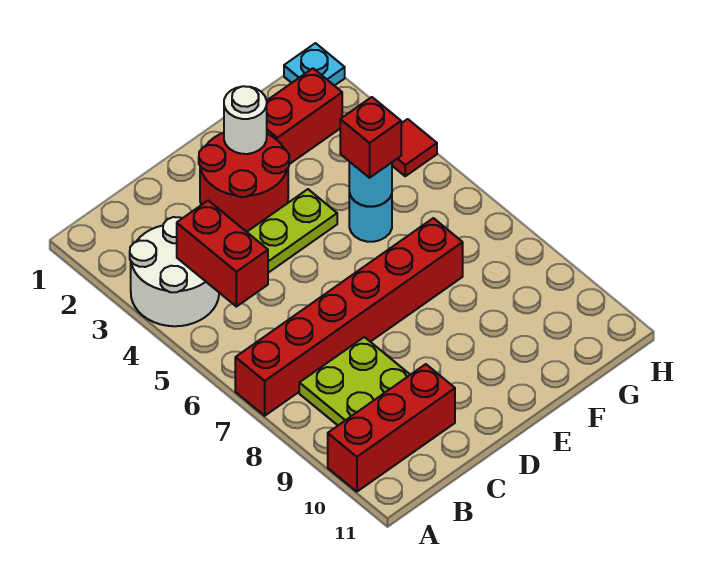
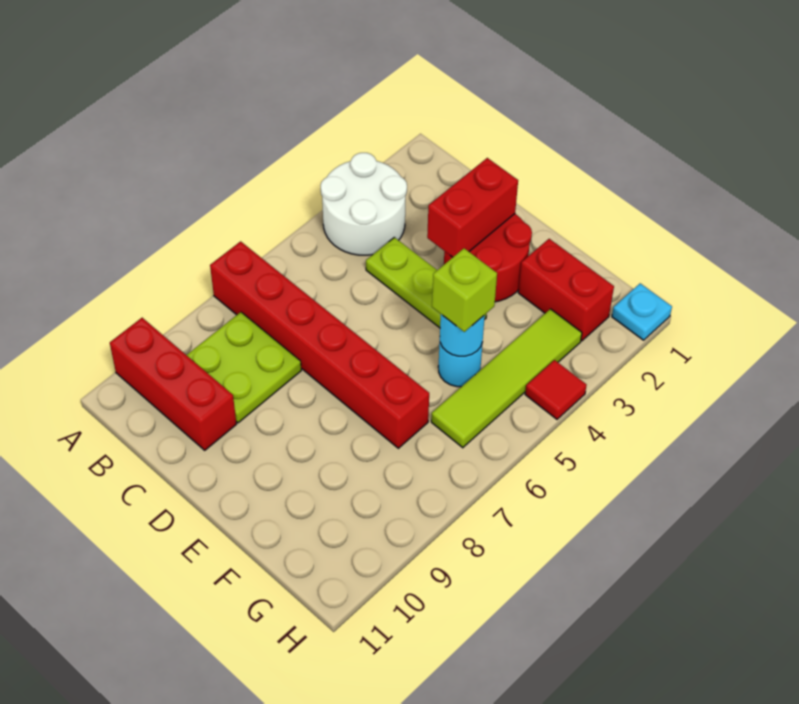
red 1x2 brick [177,201,268,307] -> red 1x2 brick moved to [427,158,518,257]
white 1x1 round brick [224,86,267,154] -> none
red 1x1 brick [340,97,401,178] -> lime 1x1 brick [432,248,497,332]
none -> lime 1x4 tile [431,309,582,448]

